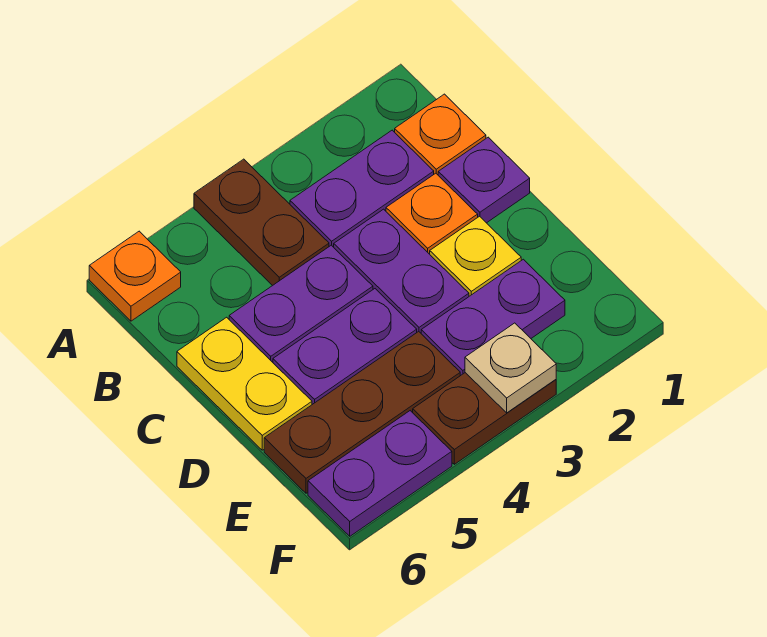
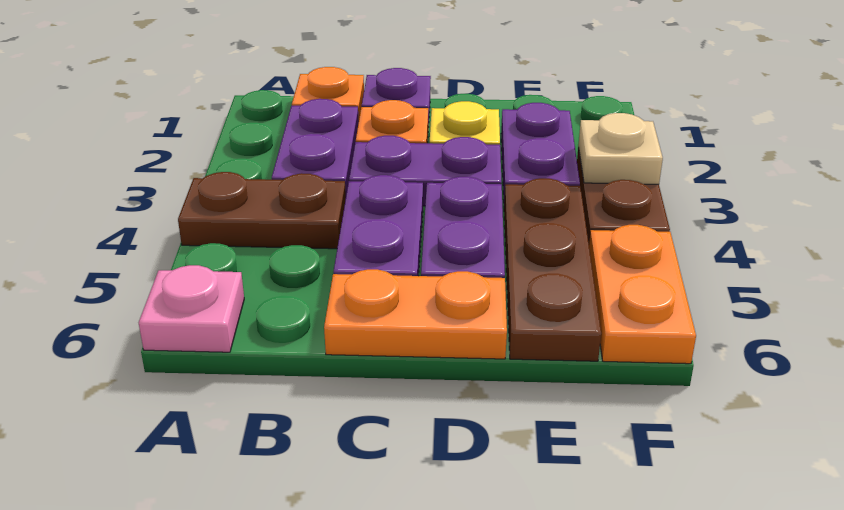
orange 1x1 plate [89,231,181,321] -> pink 1x1 plate [139,265,244,352]
yellow 1x2 plate [177,317,312,450] -> orange 1x2 plate [324,269,507,359]
purple 1x2 plate [308,411,452,536] -> orange 1x2 plate [589,225,696,364]

